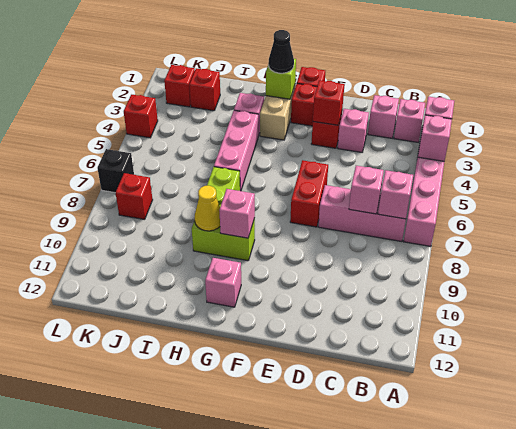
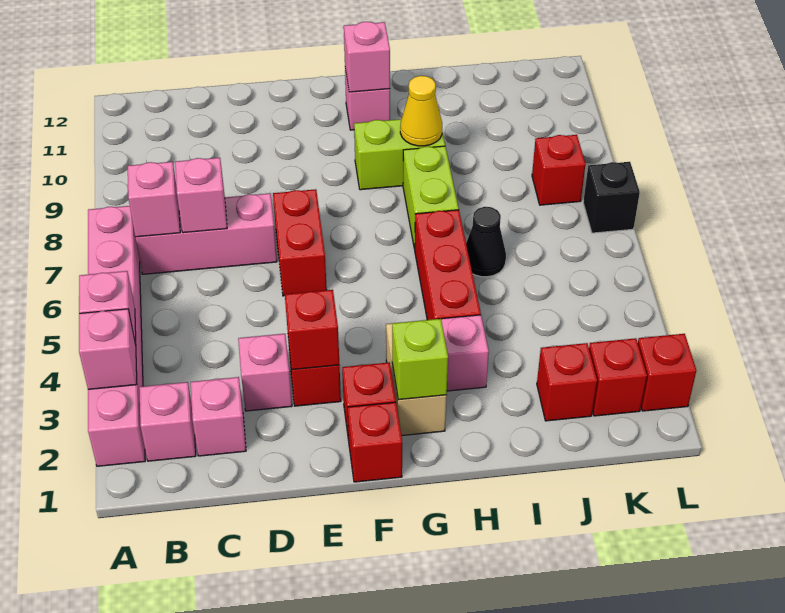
black 1x1 cone [268,30,294,73] -> black 1x1 cone moved to [466,207,506,277]
pink 1x1 brick [219,189,255,238] -> pink 1x1 brick moved to [344,22,390,92]
pink 1x3 brick [214,110,258,191] -> red 1x3 brick [415,210,481,320]
red 1x1 brick [124,95,158,138] -> red 1x1 brick moved to [638,334,696,411]

